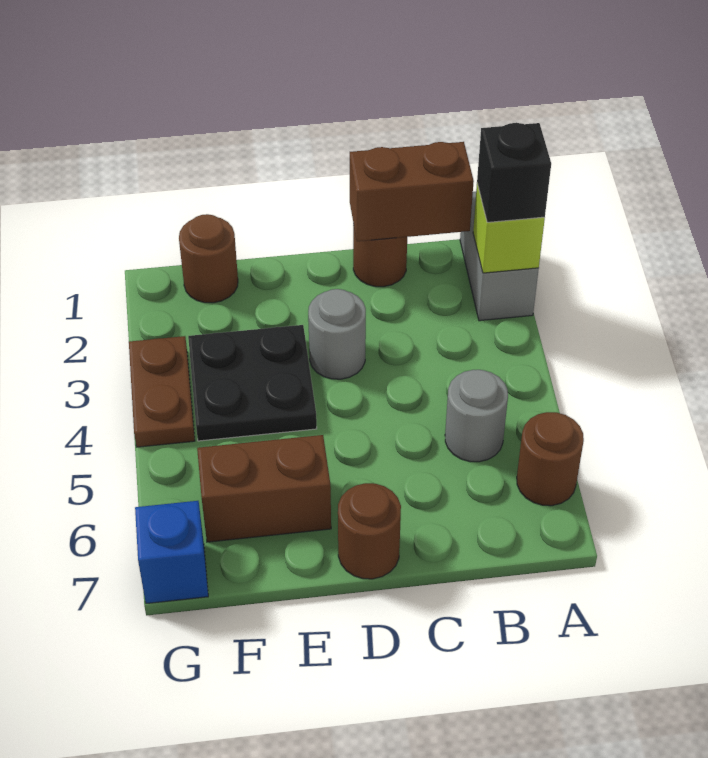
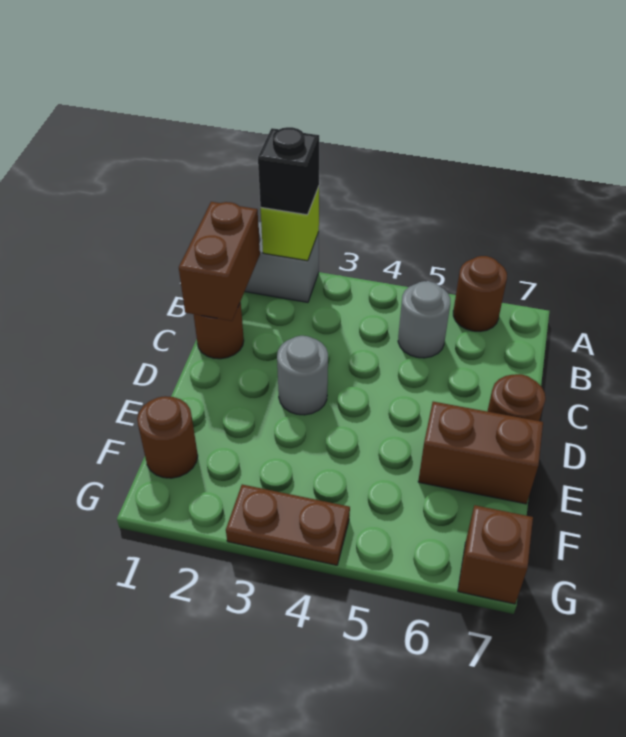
black 2x2 plate [188,325,317,441] -> none
brown 1x2 brick [197,435,331,542] -> brown 1x2 brick turned to [418,402,543,504]
blue 1x1 brick [135,501,208,604] -> brown 1x1 brick [458,505,533,604]

